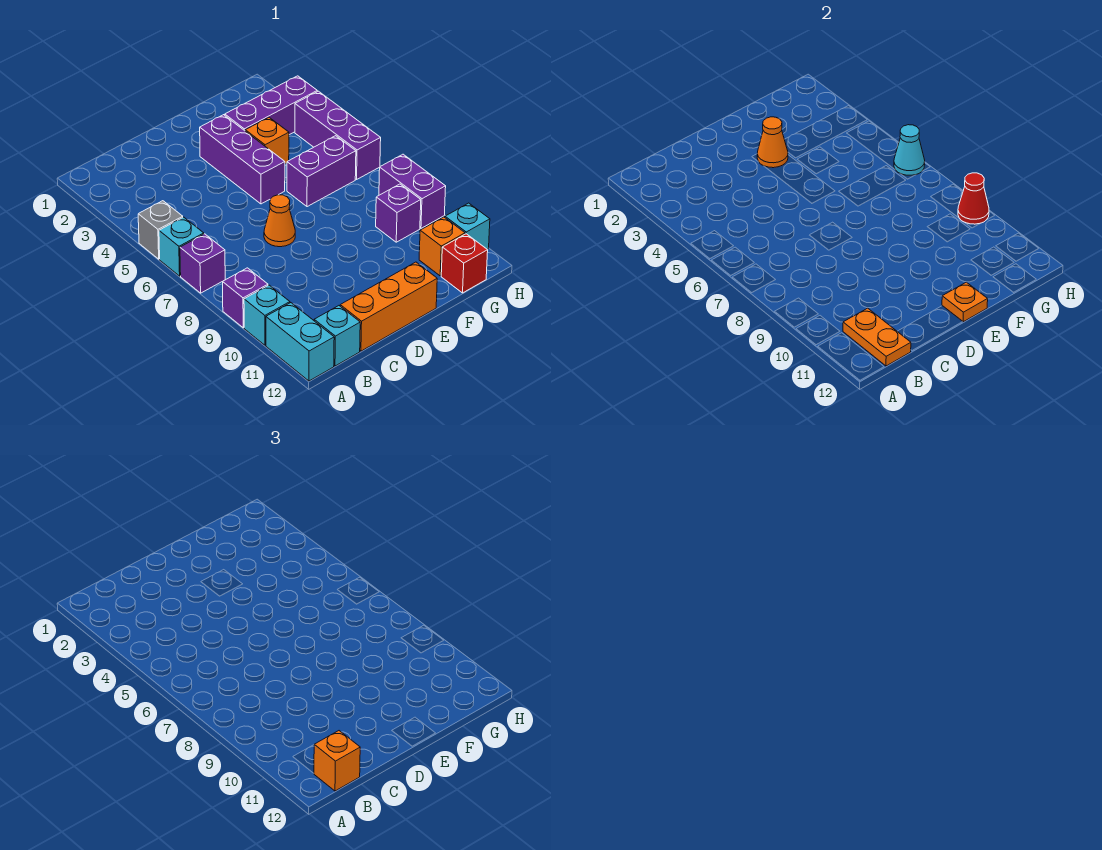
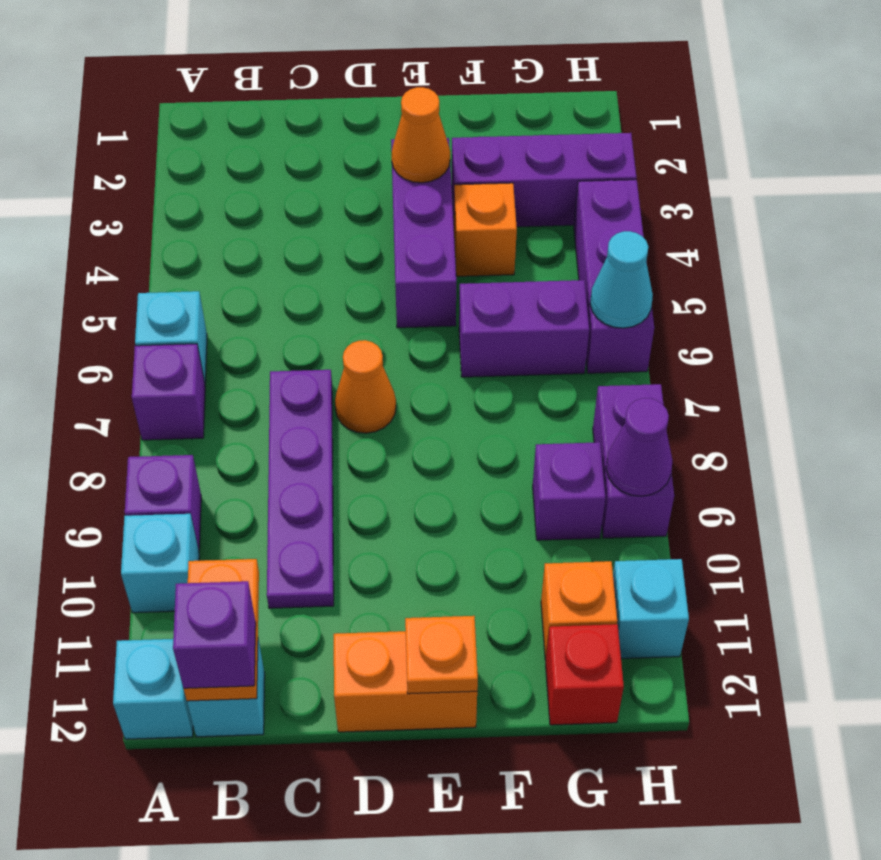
grey 1x1 brick [138,201,183,259] -> none
cyan 1x2 brick [266,303,334,381] -> cyan 1x1 brick [113,639,193,739]
orange 1x1 brick [314,731,360,791] -> purple 1x1 brick [173,581,256,688]
none -> purple 1x4 plate [267,370,334,608]
orange 1x3 brick [340,262,437,351] -> orange 1x2 brick [334,631,477,732]
red 1x1 cone [958,173,989,224] -> purple 1x1 cone [606,398,672,496]

